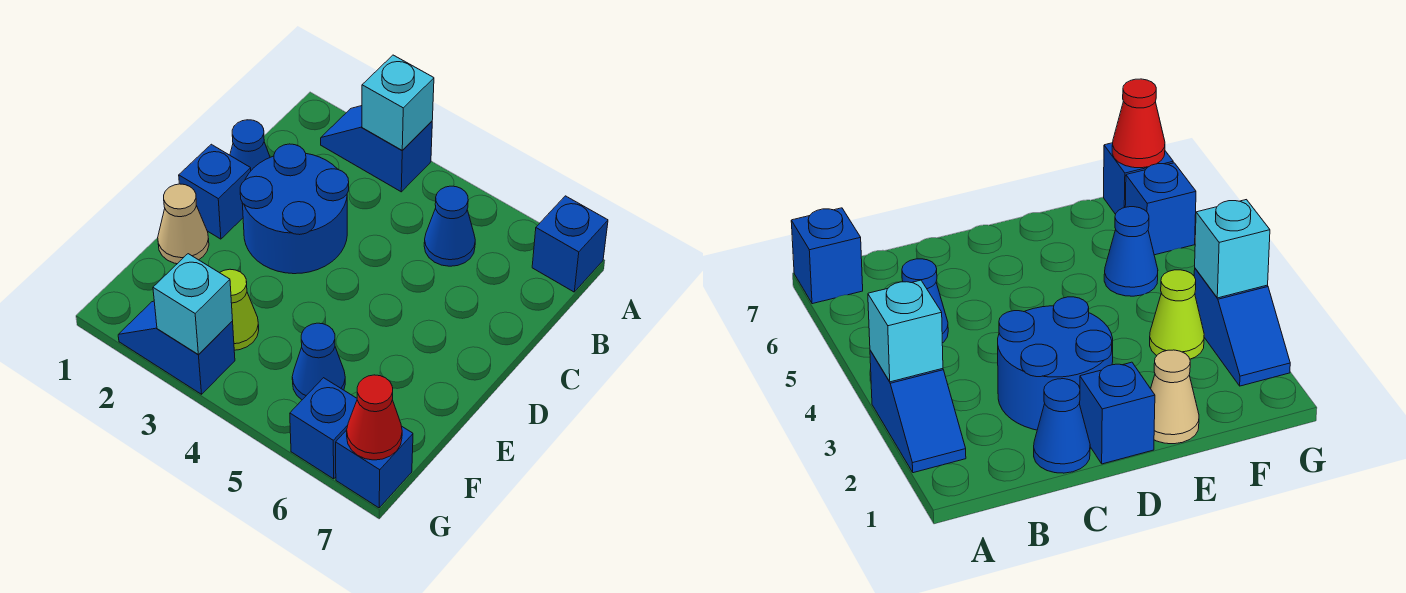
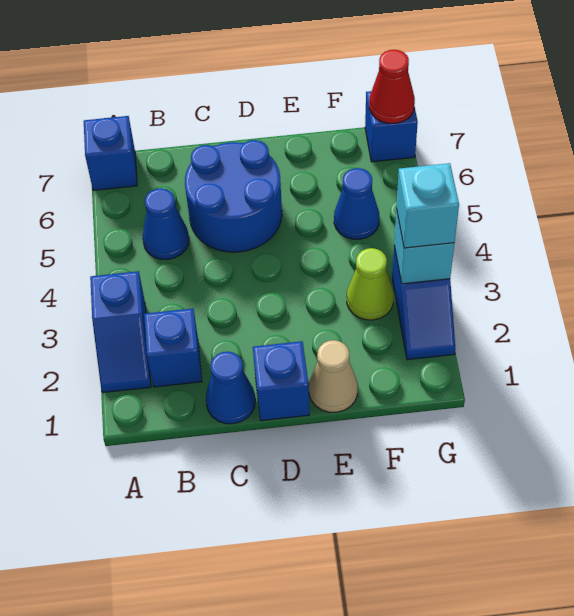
cyan 1x1 brick [362,55,434,151] -> cyan 1x1 brick moved to [396,163,459,248]
blue 2x2 round brick [240,144,349,274] -> blue 2x2 round brick moved to [185,140,282,252]
blue 1x1 brick [290,378,357,479] -> blue 1x1 brick moved to [144,308,202,387]

